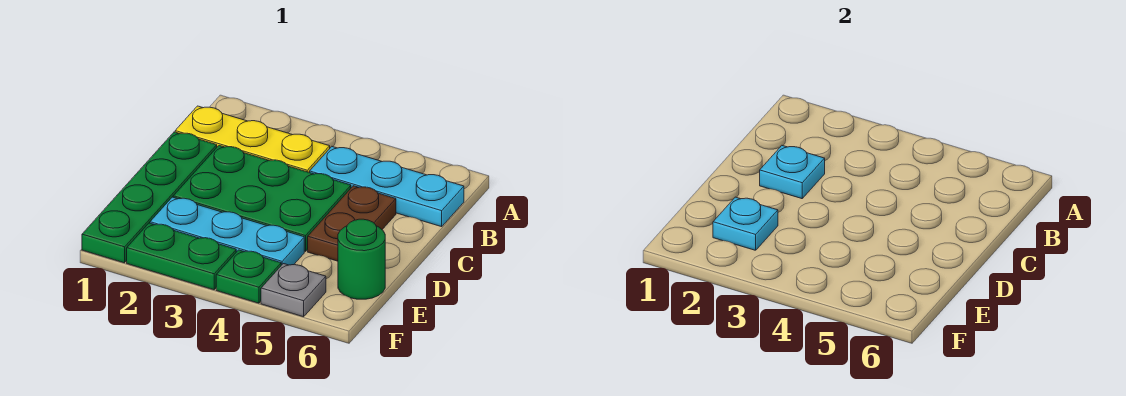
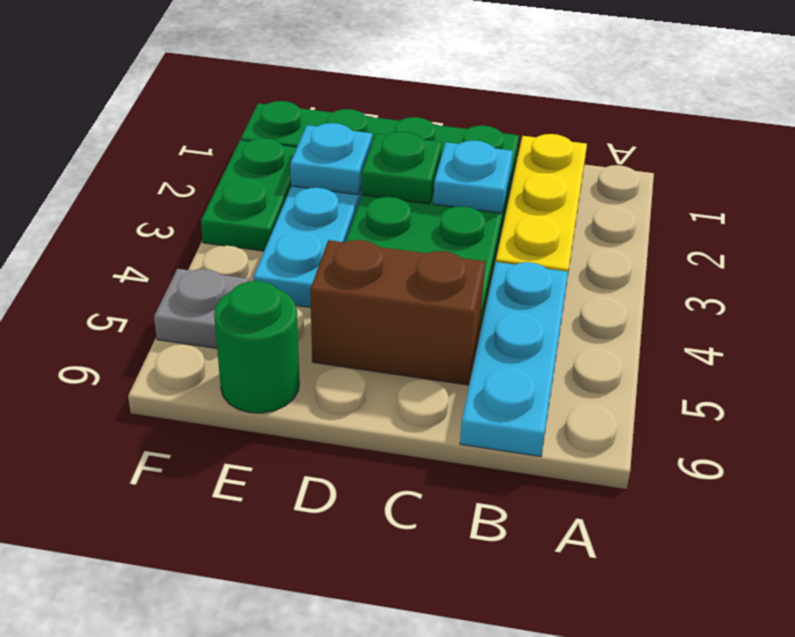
brown 1x2 plate [308,186,396,261] -> brown 1x2 brick [310,240,485,385]
green 1x1 plate [216,250,281,303] -> green 1x1 plate moved to [361,132,442,204]

